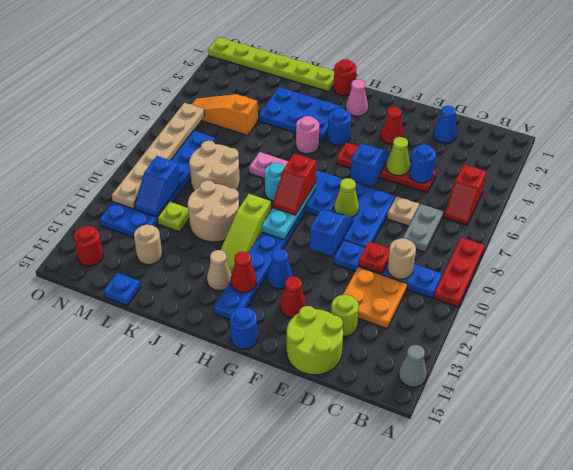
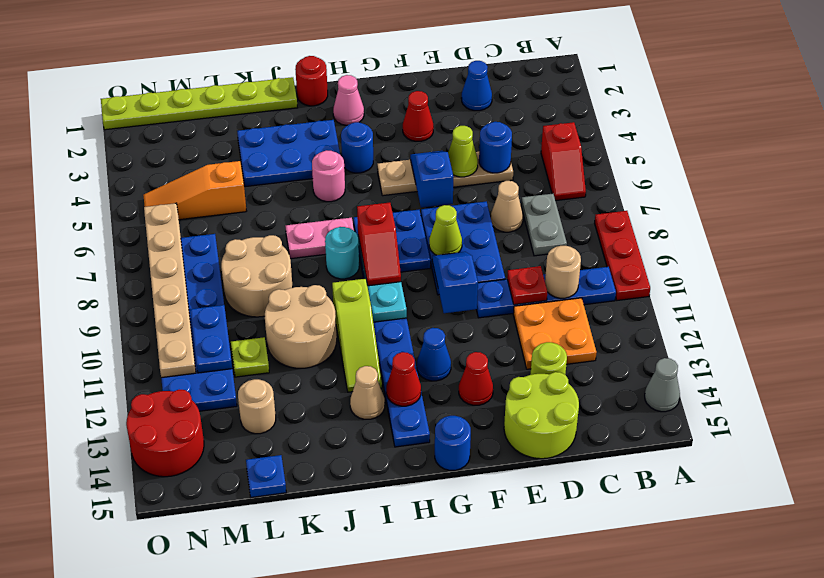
red 1x4 plate [337,143,436,193] -> tan 1x4 plate [377,152,513,196]
tan 1x1 plate [387,196,419,226] -> tan 1x1 cone [491,181,523,232]
blue 1x2 slope [135,156,180,217] -> blue 1x2 plate [190,305,232,373]
red 1x1 round brick [74,226,103,266] -> red 2x2 round brick [126,390,204,477]

